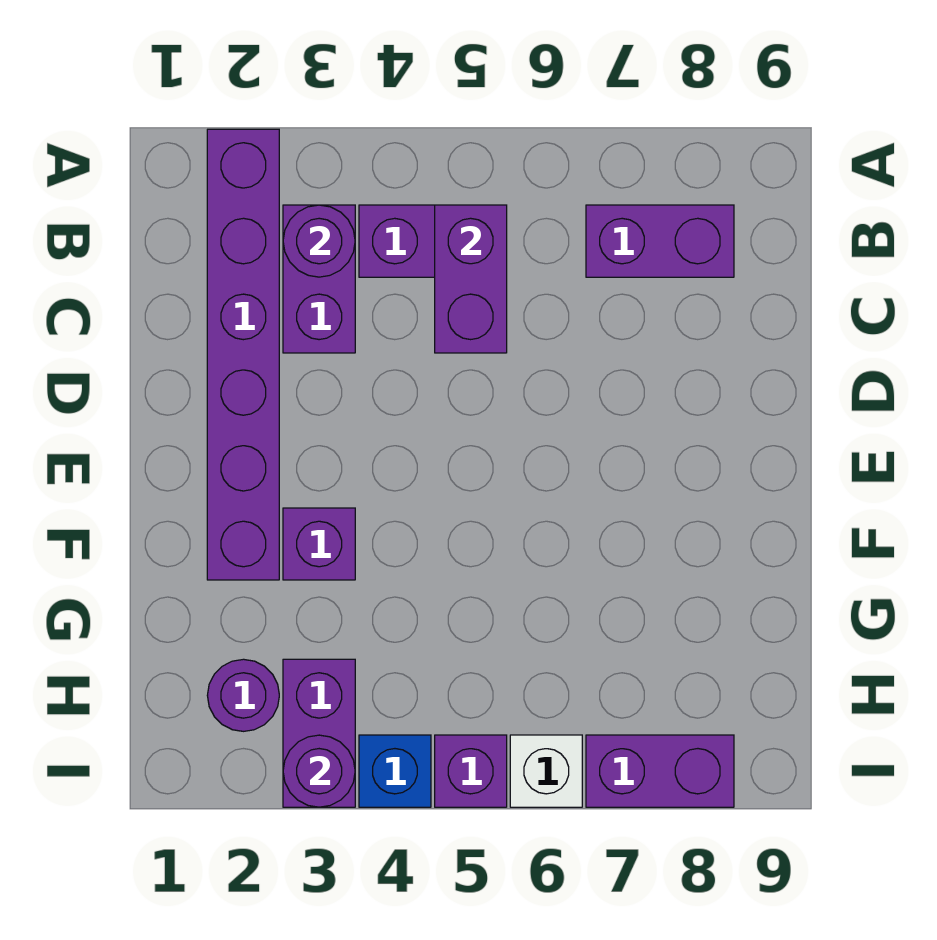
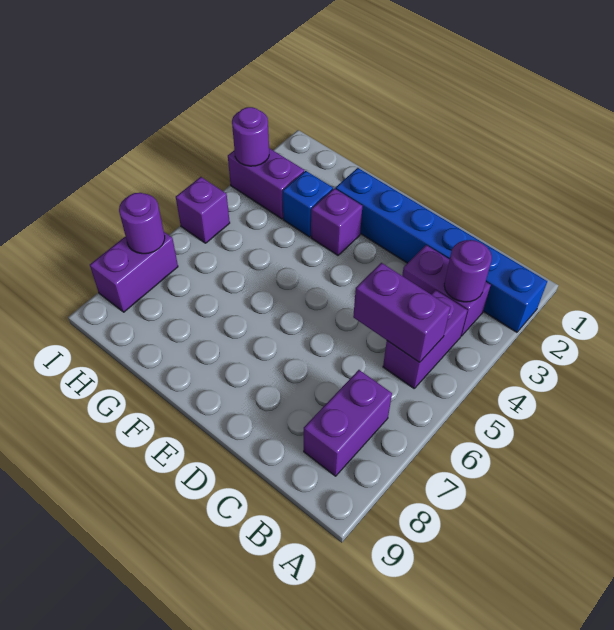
purple 1x6 brick [207,129,279,580] -> blue 1x6 brick [335,168,547,332]
purple 1x1 round brick [207,659,279,731] -> purple 1x1 round brick moved to [119,193,165,254]
blue 1x1 brick [359,735,431,807] -> blue 1x1 brick moved to [283,171,333,237]
white 1x1 brick [510,735,582,807] -> none

